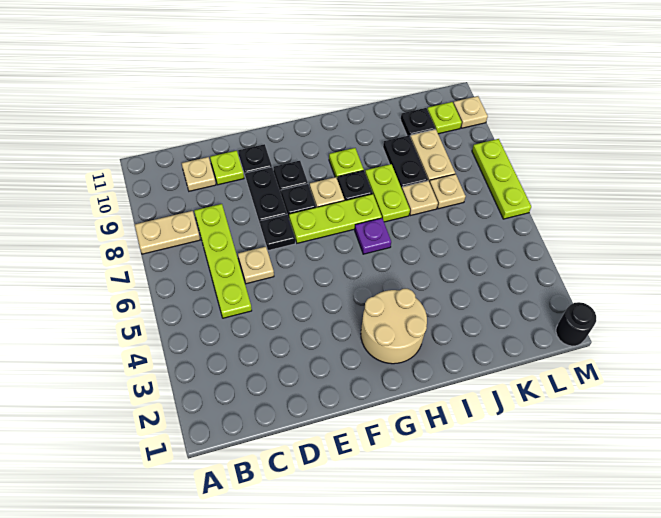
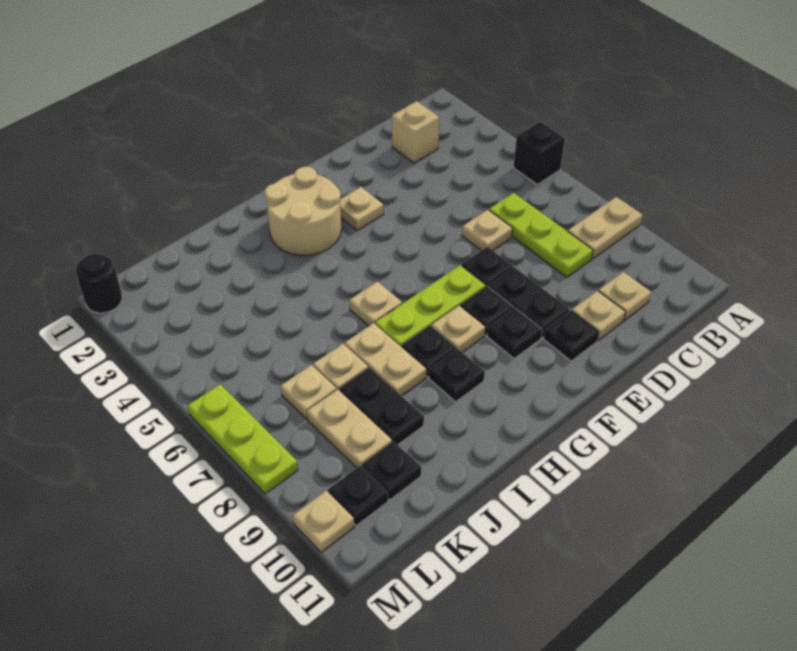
none -> black 1x1 brick [513,122,565,185]
none -> tan 1x1 brick [392,101,439,163]
lime 1x4 plate [194,204,252,318] -> lime 1x3 plate [489,193,593,277]
lime 1x1 plate [210,151,244,185] -> tan 1x1 plate [572,291,626,340]
none -> tan 1x1 plate [340,187,384,231]
purple 1x1 plate [355,218,391,254] -> tan 1x1 plate [349,282,402,326]
lime 1x1 plate [329,148,364,179] -> black 1x1 plate [429,349,485,402]
lime 1x2 plate [365,164,410,222] -> tan 1x2 plate [345,323,426,396]
lime 1x1 plate [427,102,462,134] -> black 1x1 plate [328,465,388,526]

